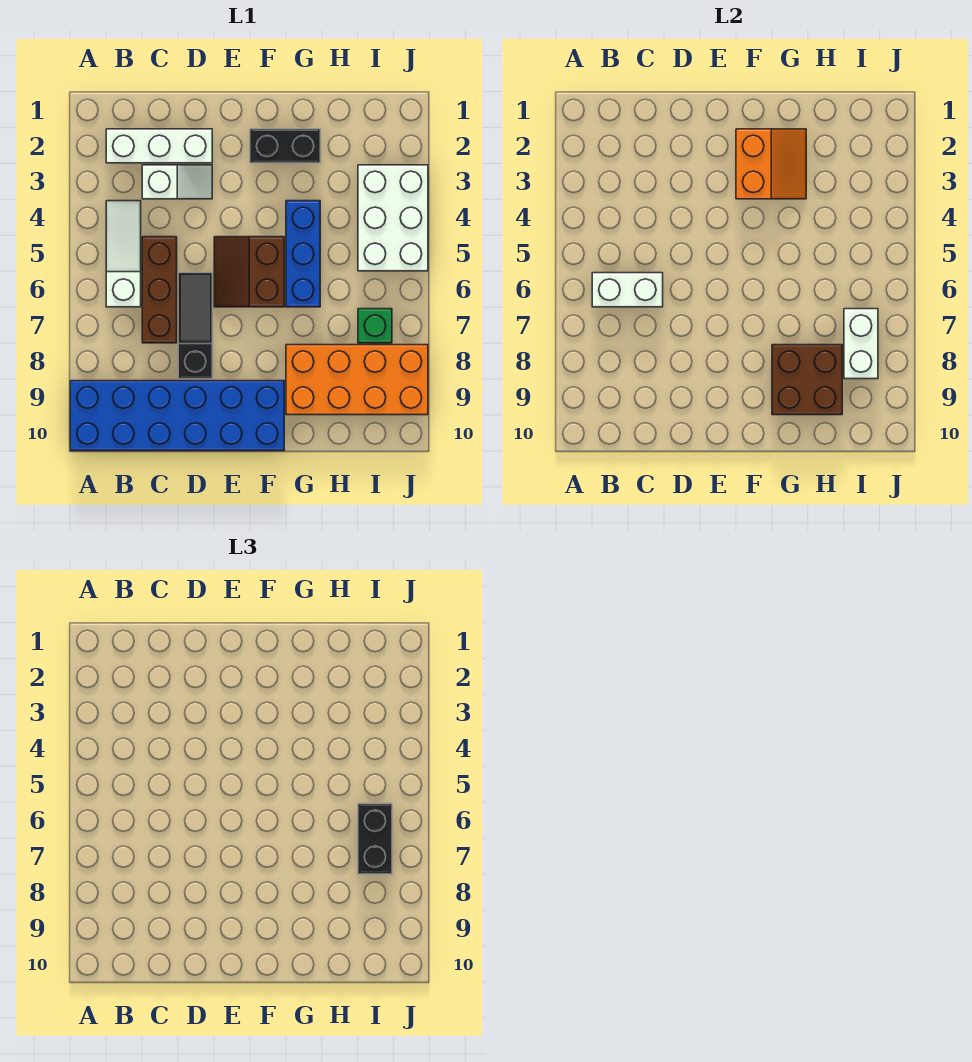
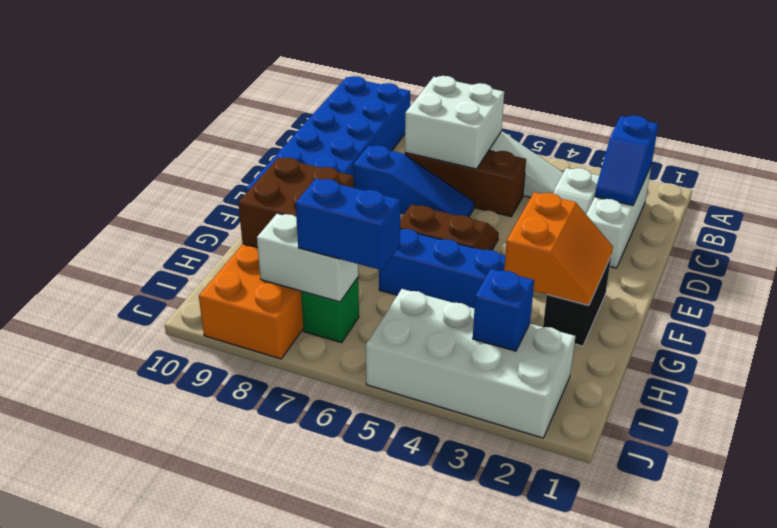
none -> blue 1x2 slope [595,115,658,205]
white 1x2 brick [592,273,663,307] -> white 2x2 brick [405,76,504,169]
black 1x3 slope [178,273,212,379] -> blue 1x3 slope [353,145,474,217]
orange 2x2 slope [736,129,806,199] -> orange 2x2 slope turned to [504,192,613,305]
white 2x3 brick [358,165,428,271] -> white 2x4 brick [366,289,575,438]
none -> blue 1x1 brick [473,269,534,351]
black 1x2 brick [358,804,392,874] -> blue 1x2 brick [296,179,400,270]

